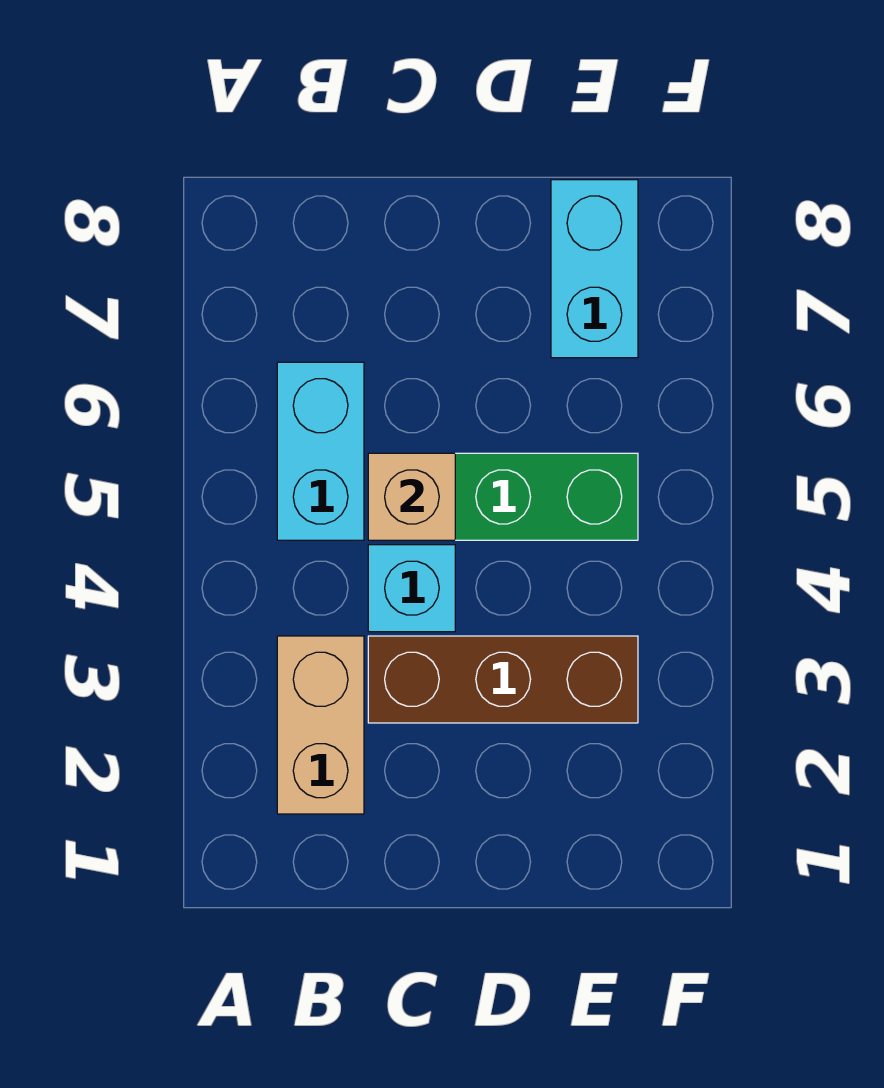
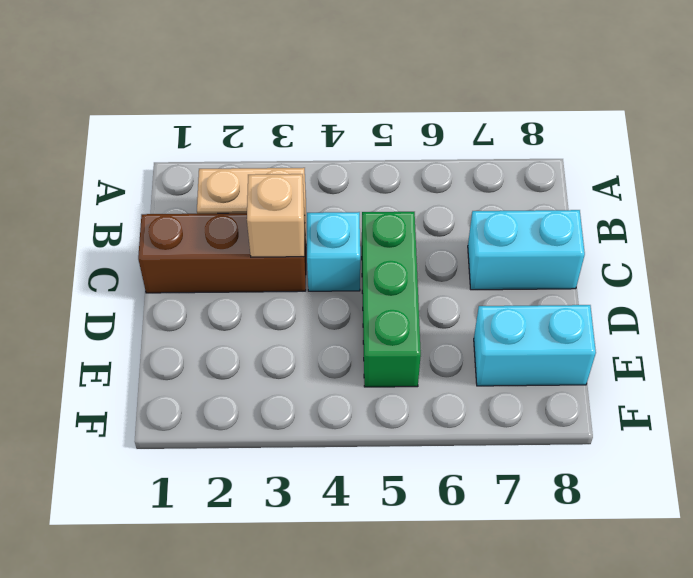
cyan 1x2 brick [277,362,364,540] -> cyan 1x2 brick moved to [468,210,585,290]
brown 1x3 brick [368,636,638,723] -> brown 1x3 brick turned to [138,213,306,293]
tan 1x1 brick [368,453,455,540] -> tan 1x1 brick moved to [247,174,304,257]

